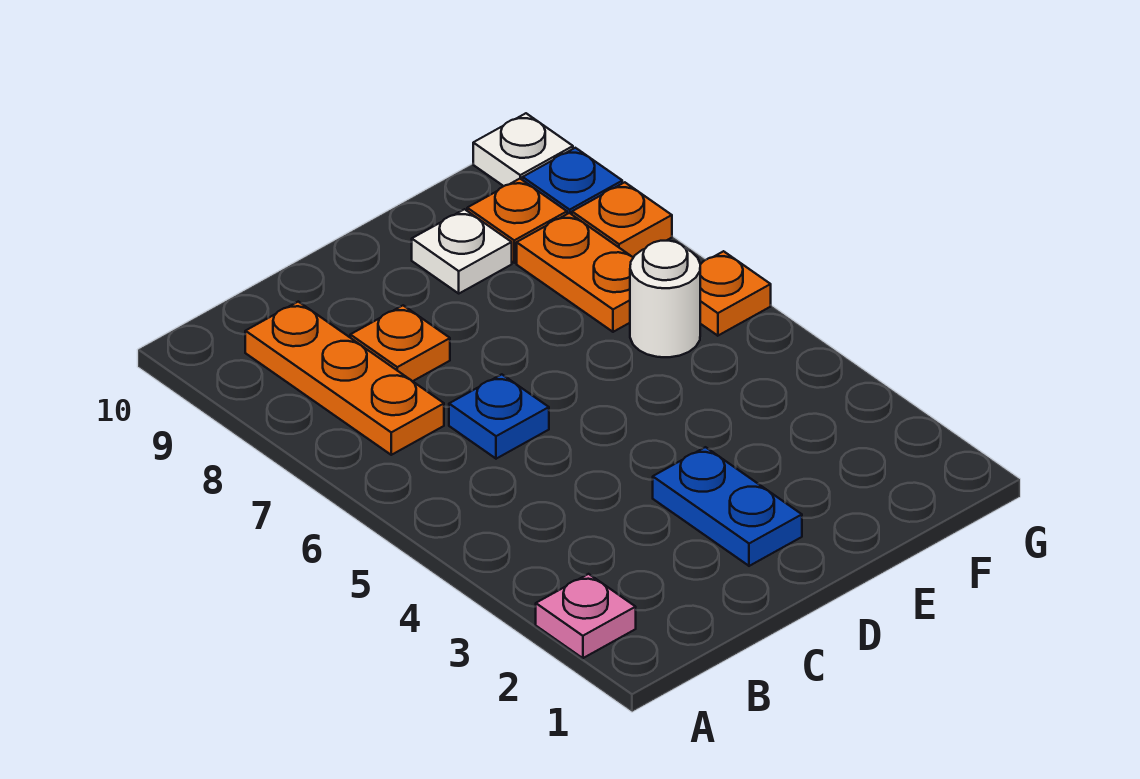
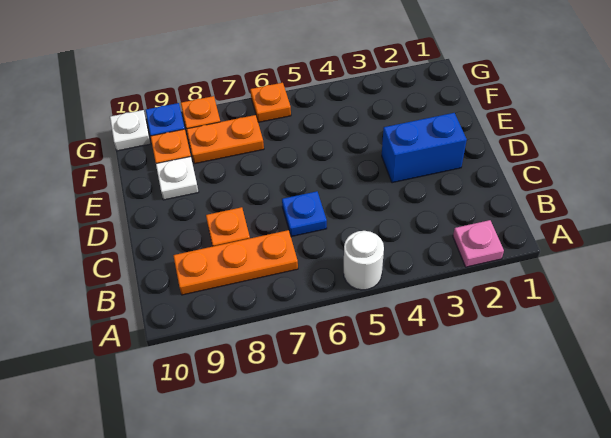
blue 1x2 plate [653,447,802,566] -> blue 1x2 brick [382,113,467,183]
white 1x1 round brick [630,241,700,357] -> white 1x1 round brick moved to [344,231,384,290]

